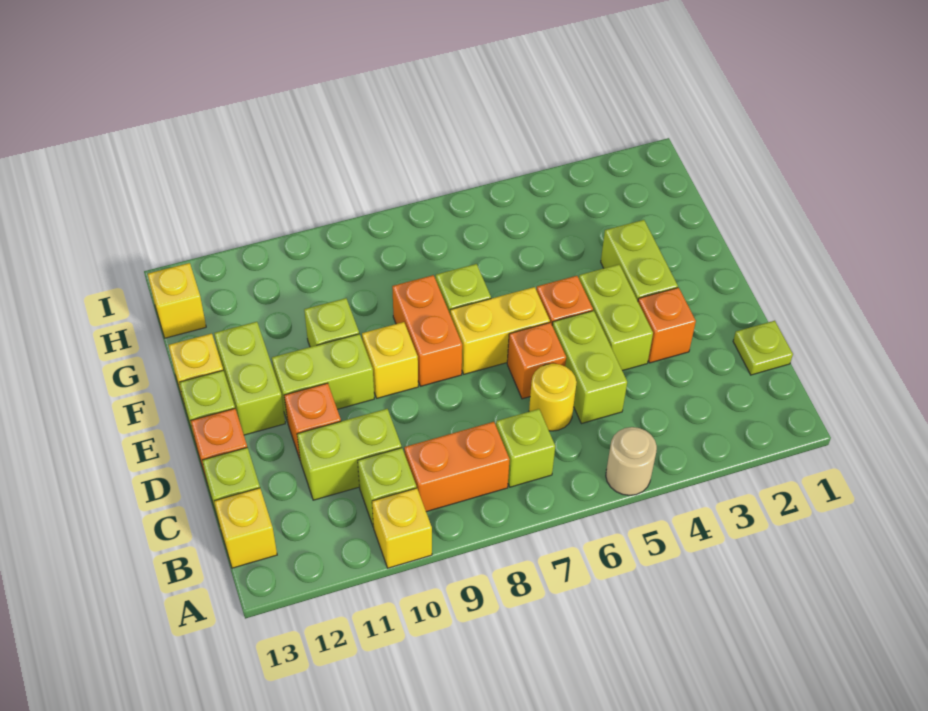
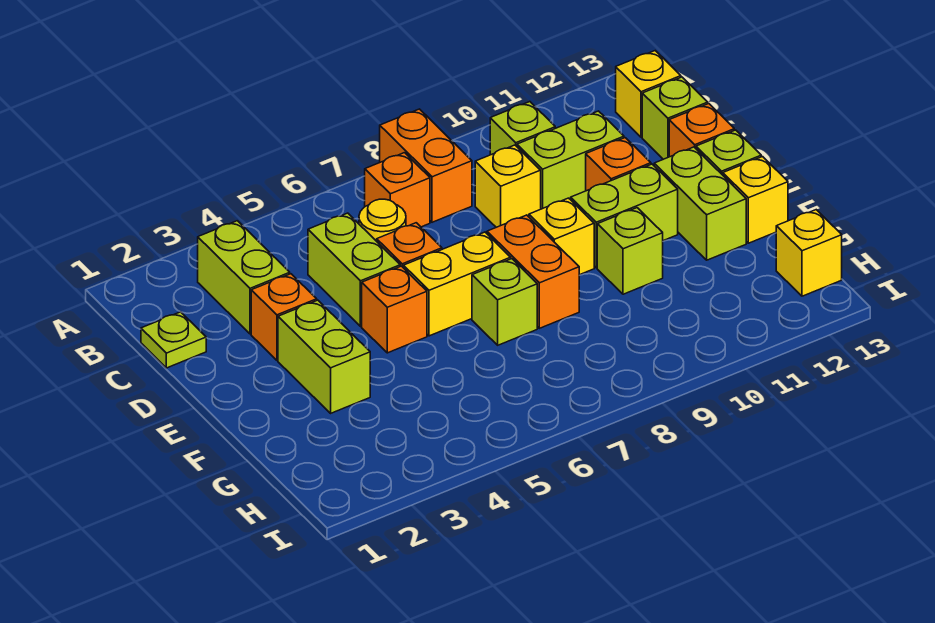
tan 1x1 round brick [606,427,657,495] -> none
yellow 1x1 brick [372,488,432,568] -> yellow 1x1 brick moved to [475,145,541,227]
lime 1x1 brick [496,409,555,487] -> orange 1x1 brick [365,153,430,227]
orange 1x2 brick [404,422,510,512] -> orange 1x2 brick turned to [380,109,472,222]
lime 1x2 brick [579,265,653,371] -> lime 1x2 brick moved to [198,221,290,334]

